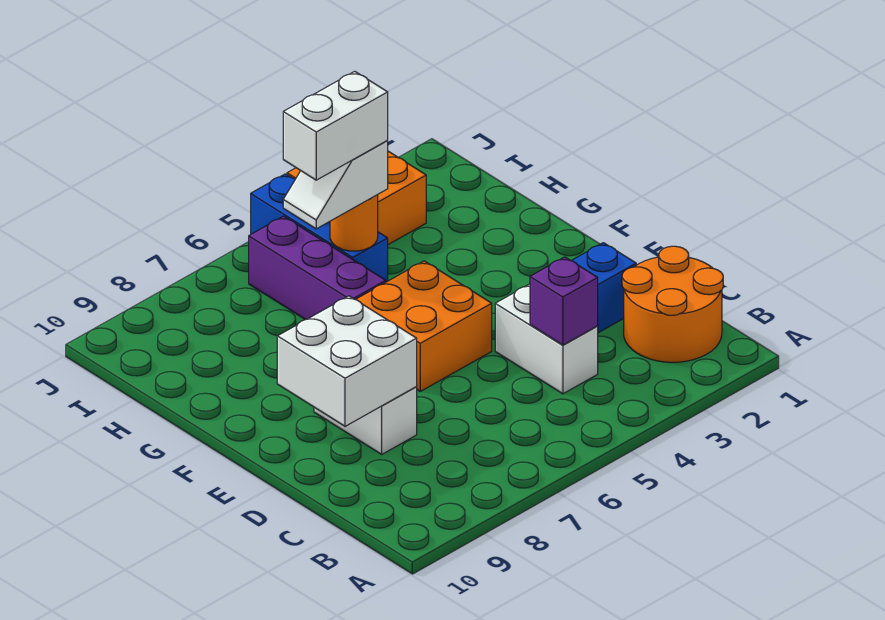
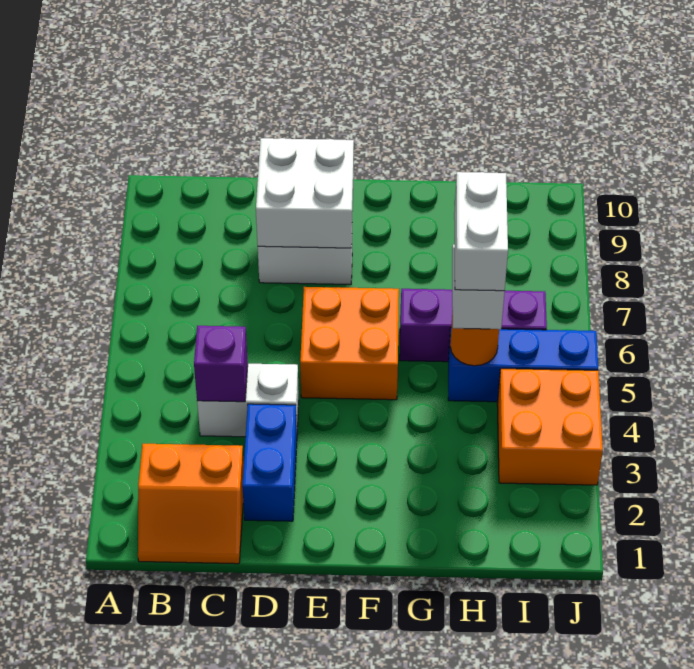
orange 2x2 round brick [622,246,723,362] -> orange 2x2 slope [138,444,244,564]

